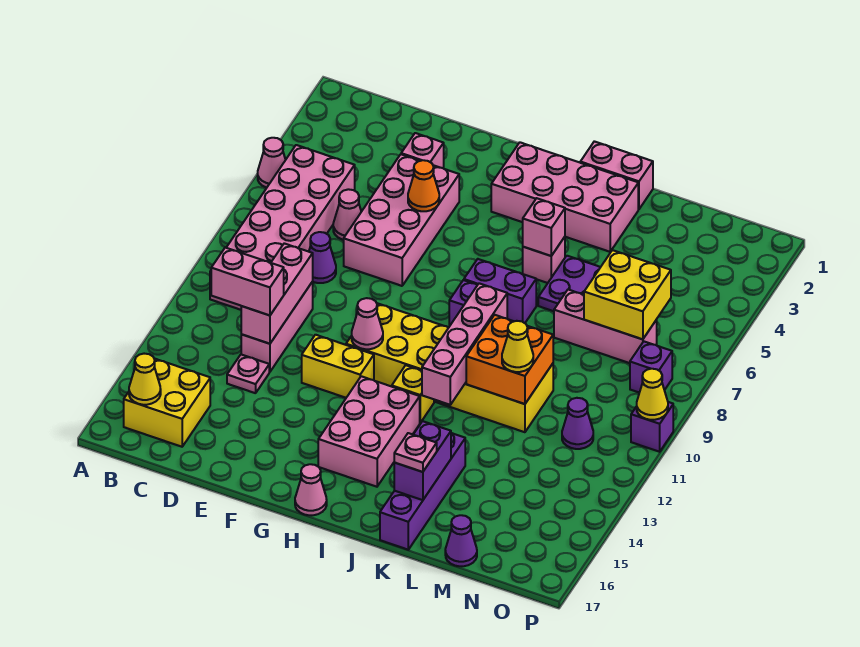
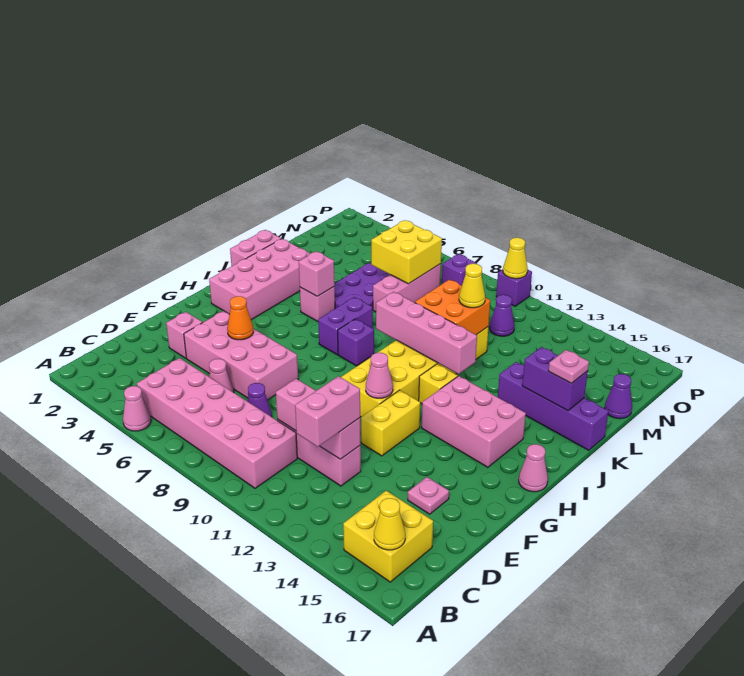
pink 1x1 plate [227,355,269,393] -> pink 1x1 plate moved to [408,477,449,514]

